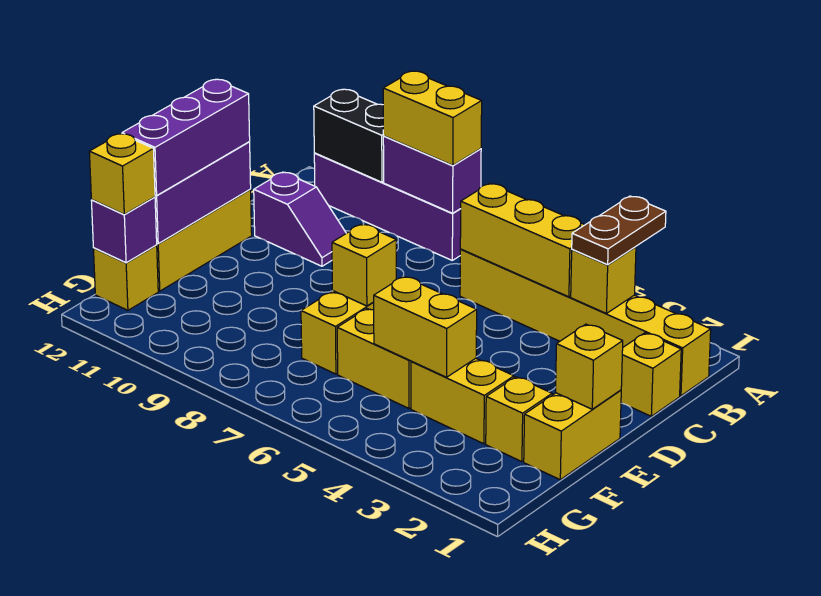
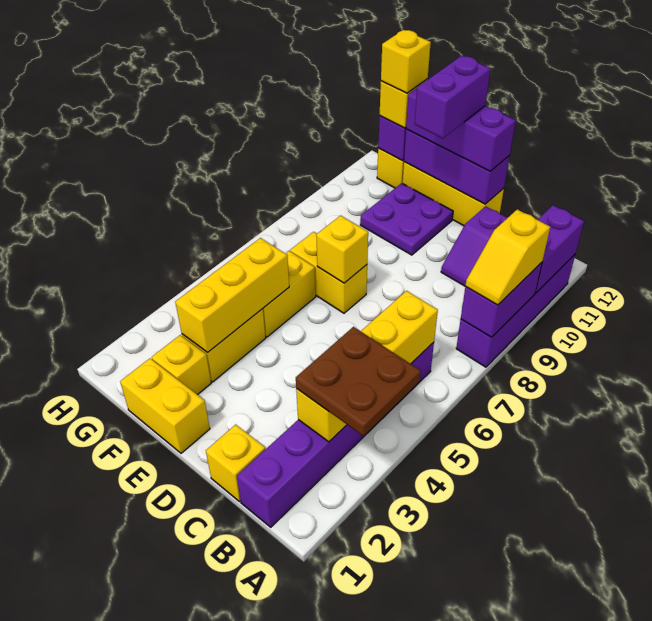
brown 1x2 plate [572,196,666,265] -> brown 2x2 plate [296,327,421,436]
yellow 1x2 brick [383,71,482,165] -> yellow 1x2 slope [465,209,550,305]
black 1x2 brick [314,89,384,182] -> purple 1x2 brick [535,205,584,293]
yellow 1x6 brick [460,249,711,396] -> purple 1x6 brick [237,342,434,527]
yellow 1x1 brick [556,324,623,409] -> yellow 1x1 brick moved to [381,30,431,93]
none -> purple 2x2 plate [360,183,453,255]
none -> purple 1x2 brick [415,56,490,139]
yellow 1x2 brick [374,276,477,377] -> yellow 1x3 brick [175,238,289,353]

